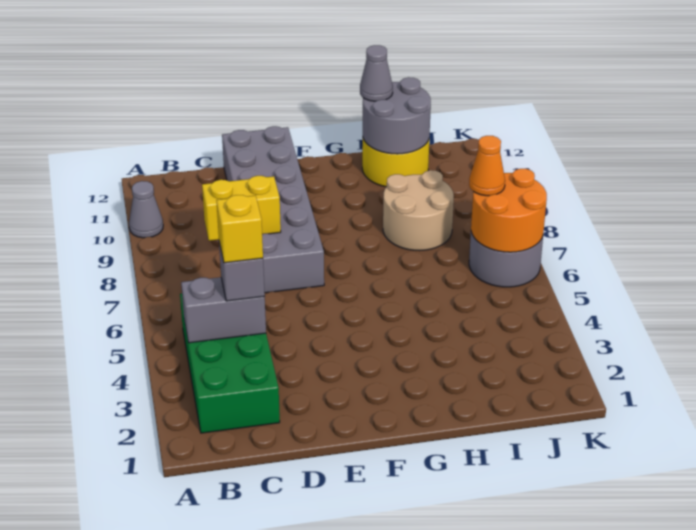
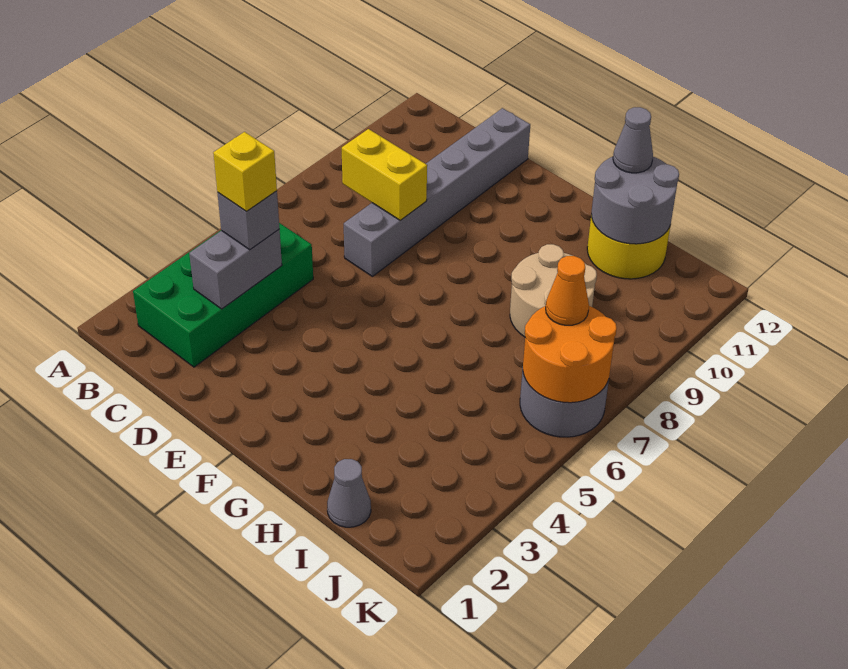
grey 1x1 cone [129,181,163,238] -> grey 1x1 cone moved to [327,459,371,527]
grey 1x2 brick [181,277,266,343] -> grey 1x2 brick turned to [189,230,282,309]
grey 2x6 brick [222,126,324,293] -> grey 1x6 brick [344,108,530,276]

